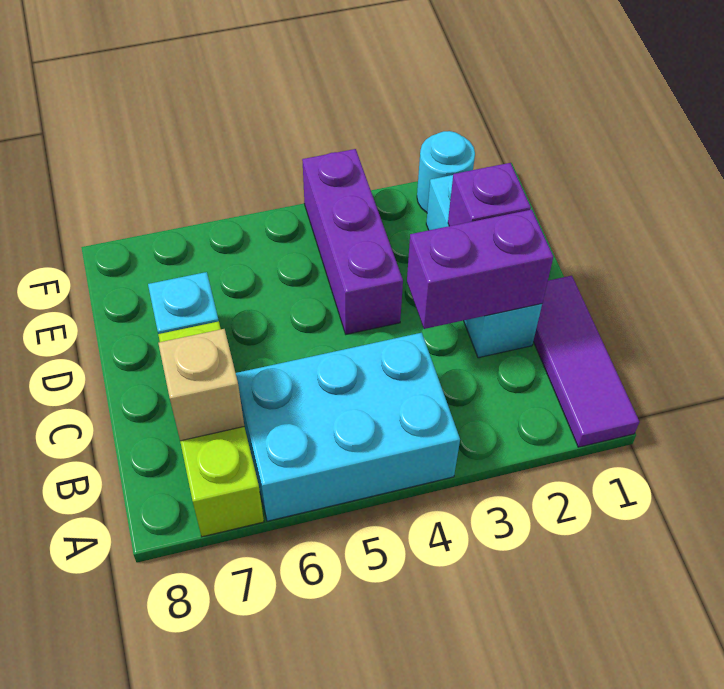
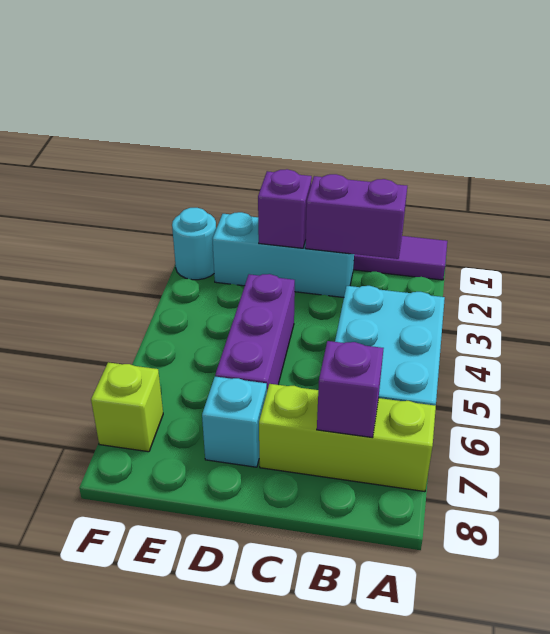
tan 1x1 brick [158,329,244,441] -> purple 1x1 brick [317,341,384,438]
purple 1x2 brick [407,210,553,329] -> purple 1x2 brick turned to [305,174,407,259]
purple 1x3 brick [302,149,403,334] -> purple 1x3 brick turned to [215,274,295,390]
none -> lime 1x1 brick [91,362,163,452]

